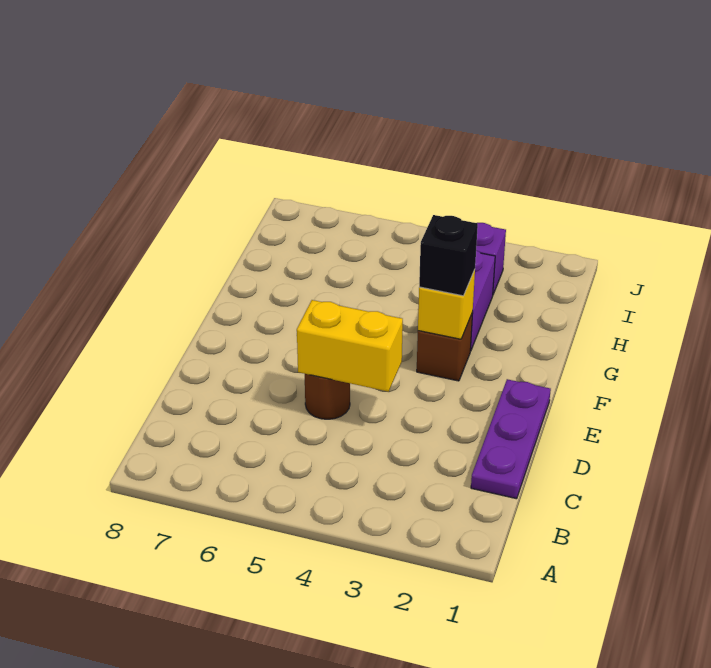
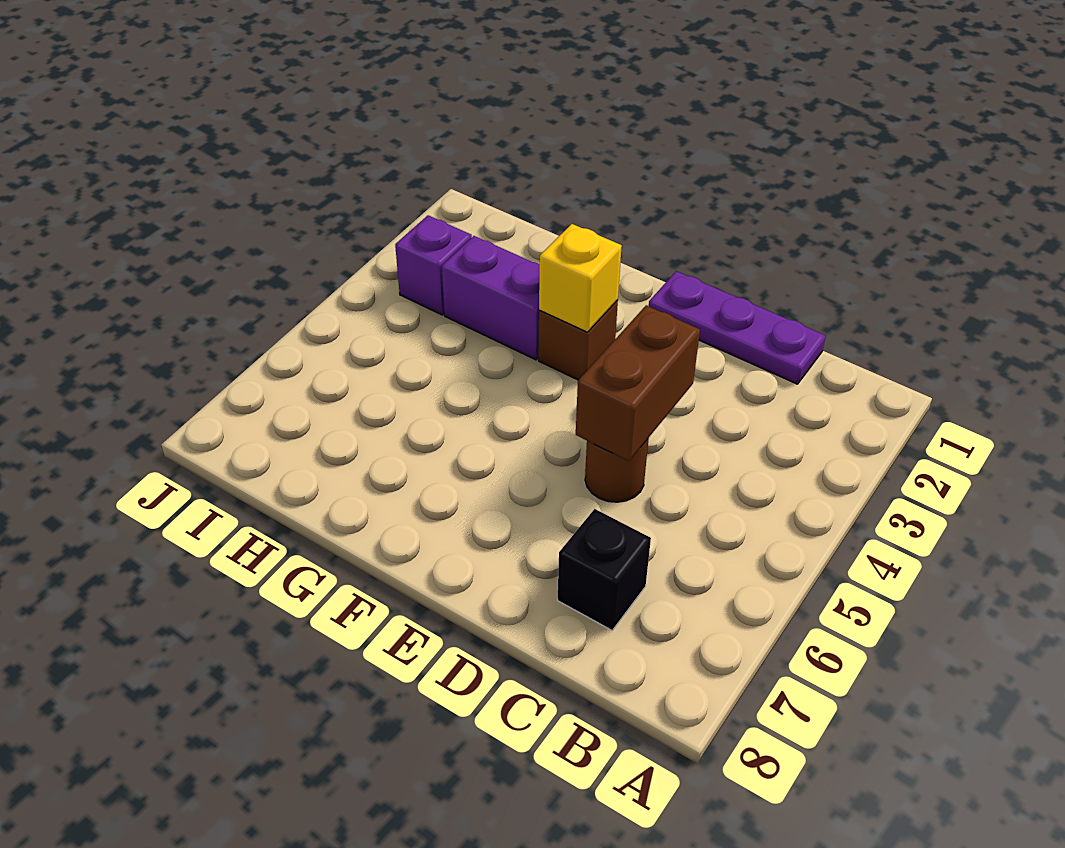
yellow 1x2 brick [297,300,403,392] -> brown 1x2 brick [576,305,700,461]
black 1x1 brick [419,215,478,296] -> black 1x1 brick moved to [558,509,651,630]

